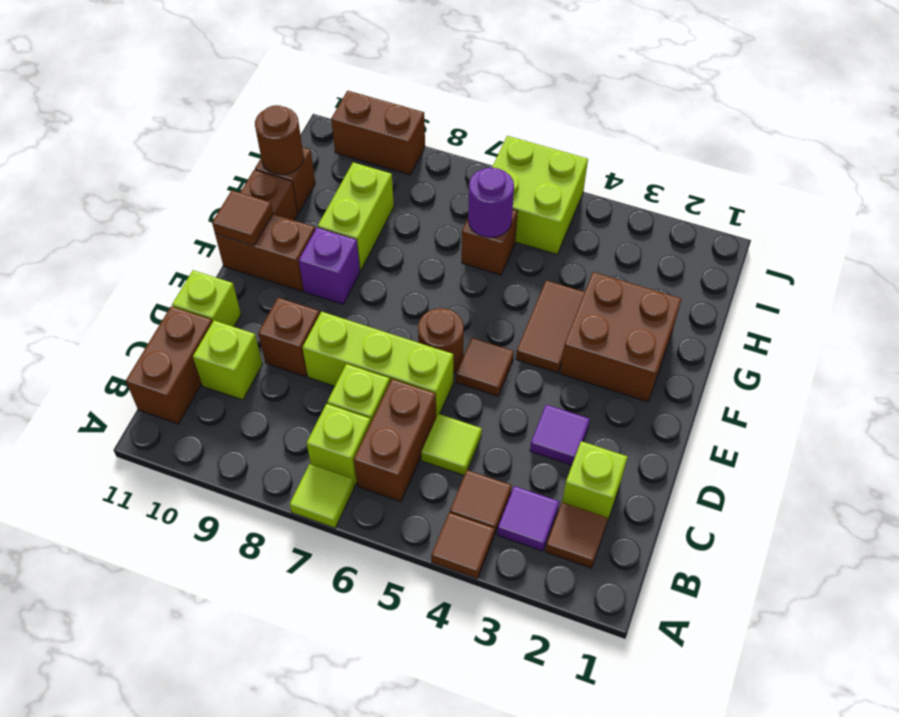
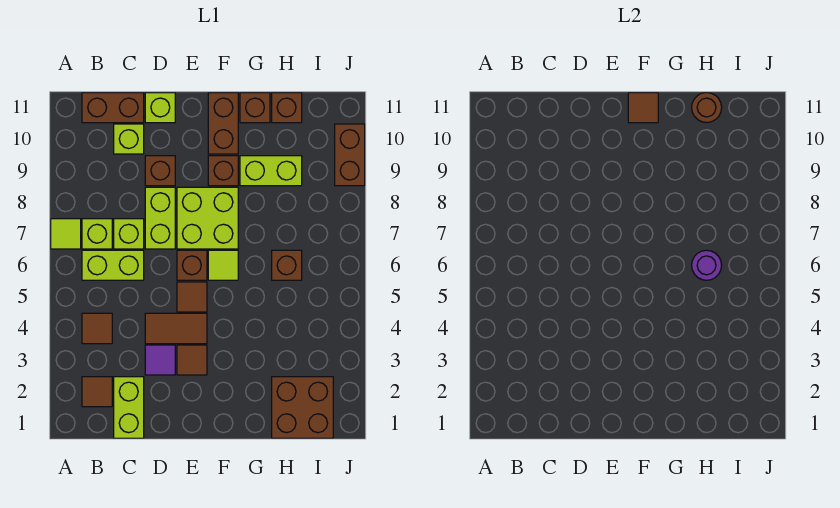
brown 1x1 tile [431,513,495,579] -> brown 1x1 tile moved to [177,345,207,375]
purple 1x1 tile [497,486,559,551] -> none
brown 1x2 brick [354,379,436,502] -> lime 1x2 brick [82,250,144,280]
lime 1x1 brick [562,441,627,521] -> lime 1x2 brick [114,377,144,438]
lime 1x1 tile [421,414,482,475] -> lime 1x1 tile moved to [208,250,238,280]
lime 1x3 brick [302,312,453,418] -> lime 1x2 brick [145,187,175,249]
brown 1x1 round brick [418,308,464,373] -> brown 1x1 brick [177,250,207,280]
brown 2x2 brick [560,272,681,402] -> brown 2x2 brick moved to [272,377,333,438]
brown 1x2 tile [516,280,585,373] -> brown 1x2 tile moved to [145,313,207,344]
purple 1x1 brick [299,228,360,304] -> brown 1x1 brick [208,156,238,186]
lime 2x2 brick [492,136,588,254] -> lime 2x2 brick moved to [177,187,238,249]

